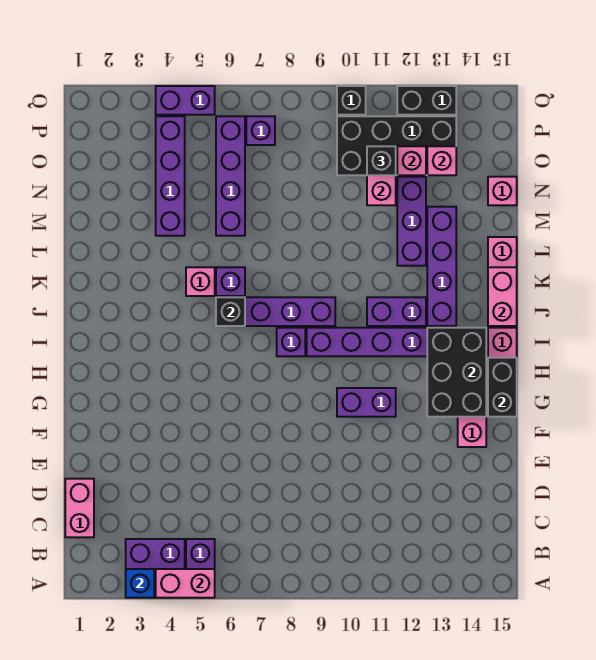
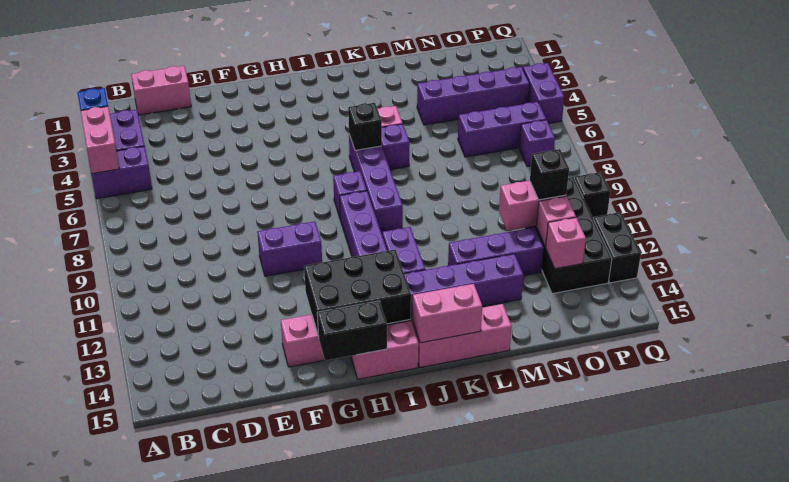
purple 1x2 brick [337,388,396,417] -> purple 1x2 brick turned to [257,221,322,276]
purple 1x4 brick [216,116,245,236] -> purple 1x3 brick [458,102,546,157]
pink 1x1 brick [488,177,517,205] -> none

